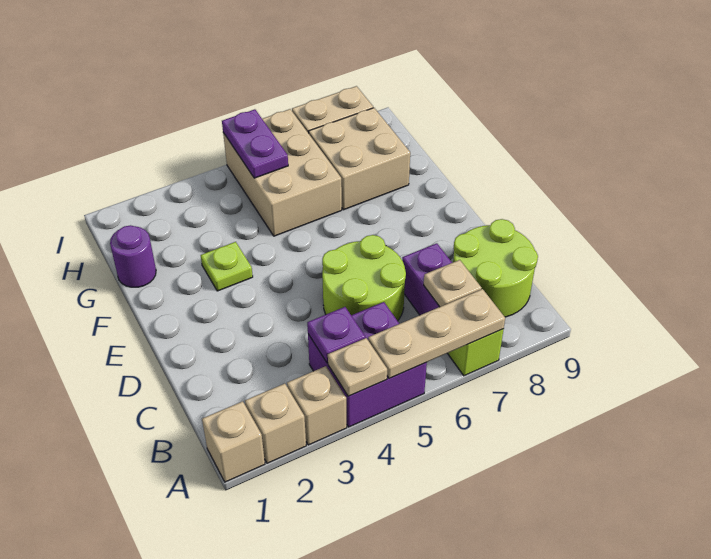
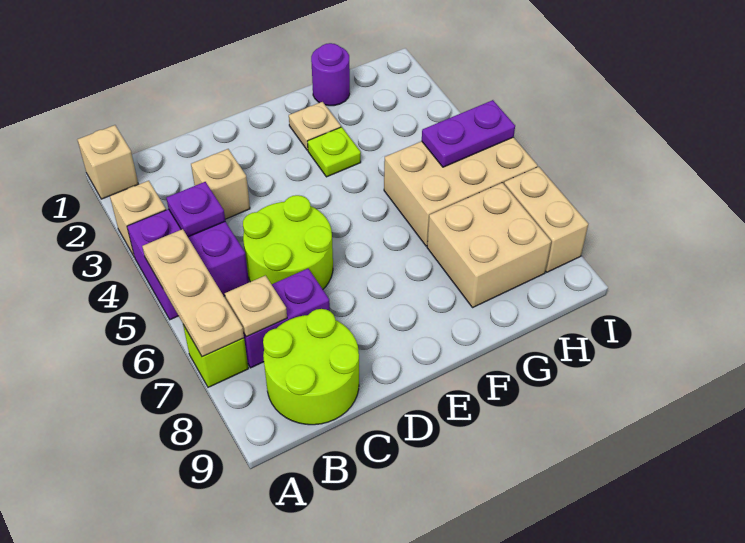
tan 1x1 brick [245,384,306,463] -> tan 1x1 brick moved to [191,149,250,219]
tan 1x1 plate [328,338,387,396] -> tan 1x1 plate moved to [289,102,341,150]

